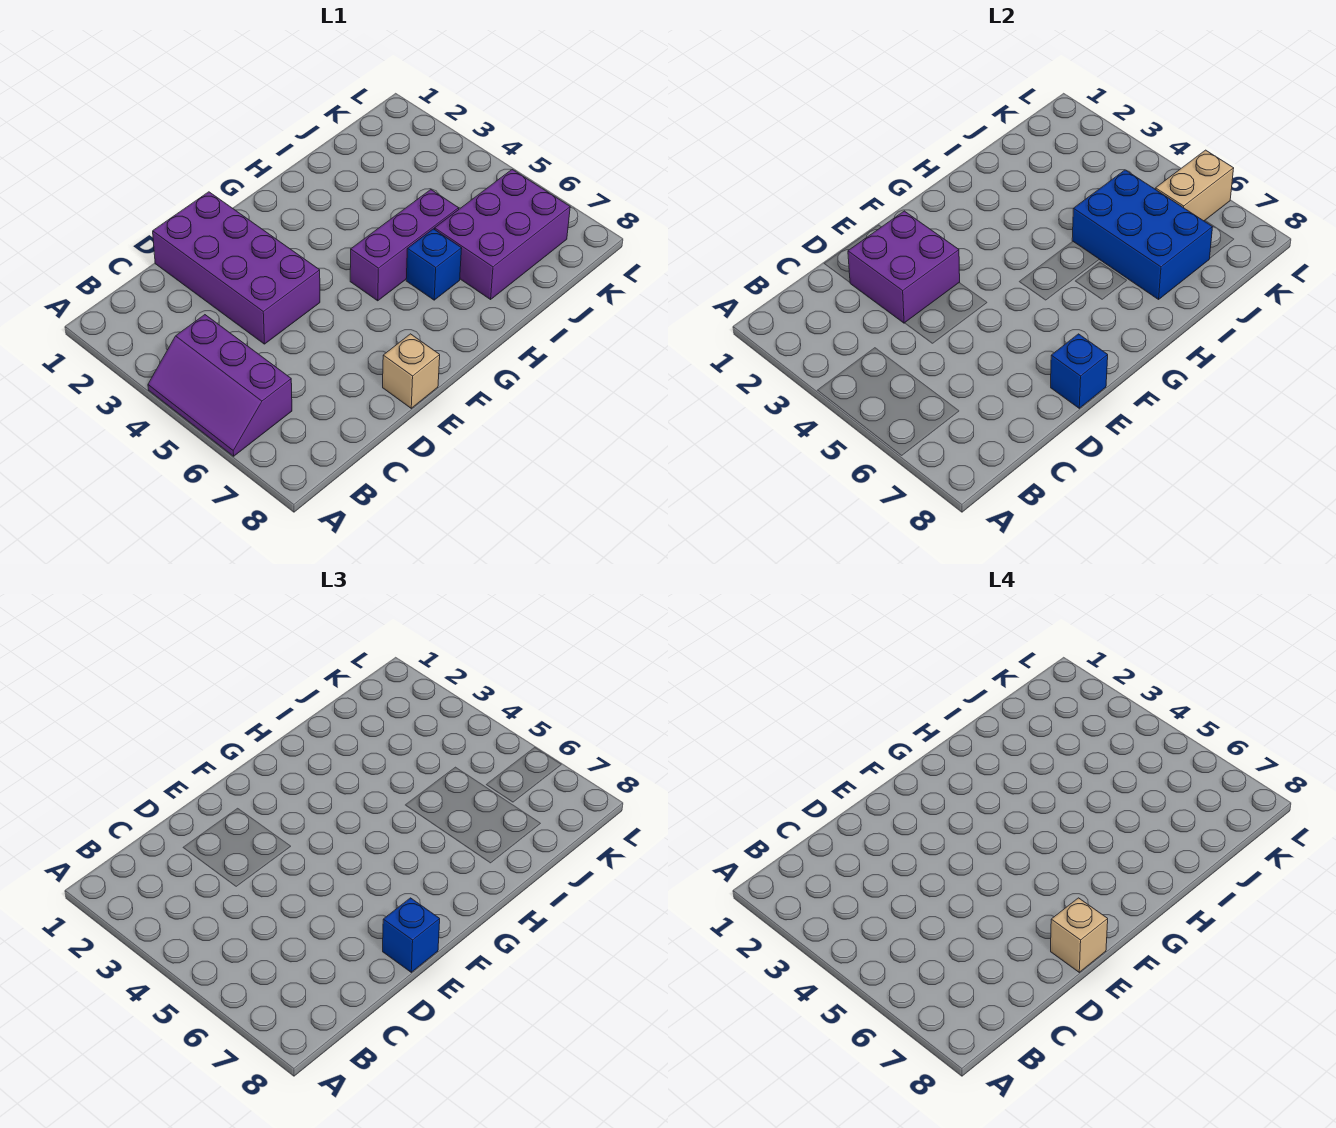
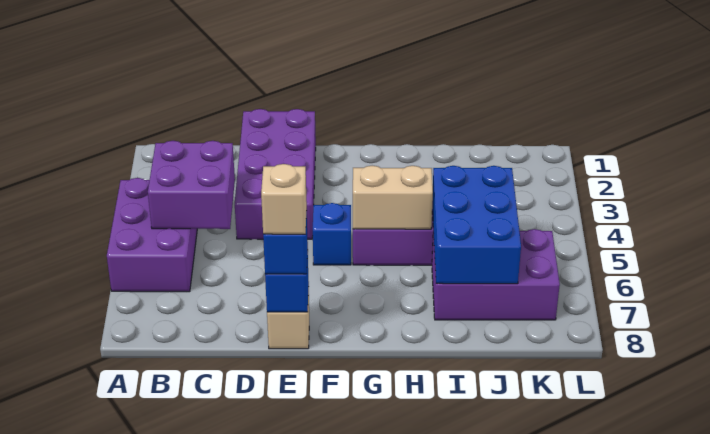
purple 2x3 slope [148,315,292,456] -> purple 2x3 brick [107,178,197,292]
purple 2x2 brick [848,211,960,323] -> purple 2x2 brick moved to [148,141,235,229]
blue 1x1 brick [406,229,462,300] -> blue 1x1 brick moved to [313,203,351,265]
tan 1x2 brick [1155,150,1234,221] -> tan 1x2 brick moved to [353,166,433,229]

